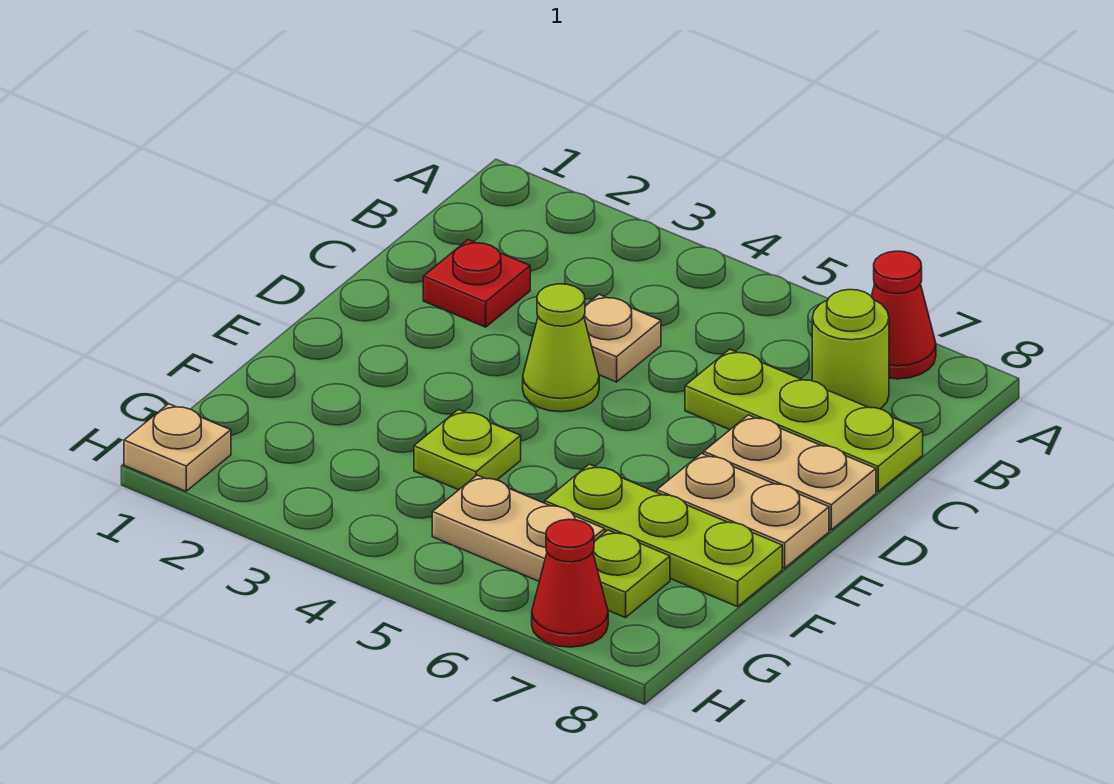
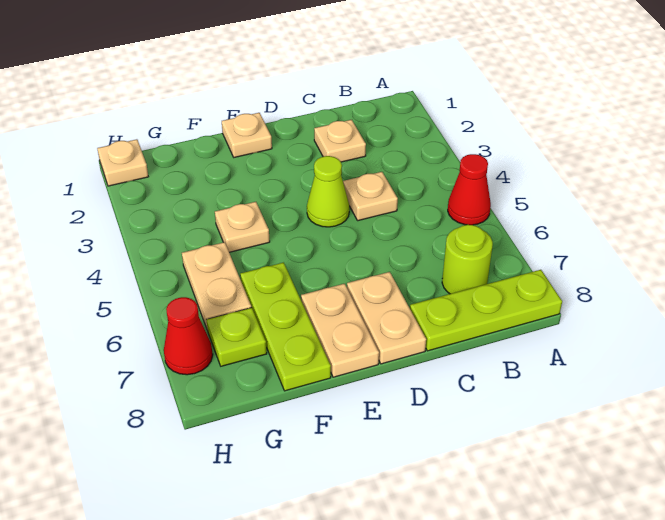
red 1x1 cone [871,251,936,379] -> red 1x1 cone moved to [448,154,491,225]
red 1x1 plate [423,240,530,327] -> tan 1x1 plate [314,120,366,162]
lime 1x3 plate [685,349,923,492] -> lime 1x3 plate turned to [410,270,562,351]
none -> tan 1x1 plate [222,113,272,157]
lime 1x1 plate [414,409,521,490] -> tan 1x1 plate [215,202,270,252]

